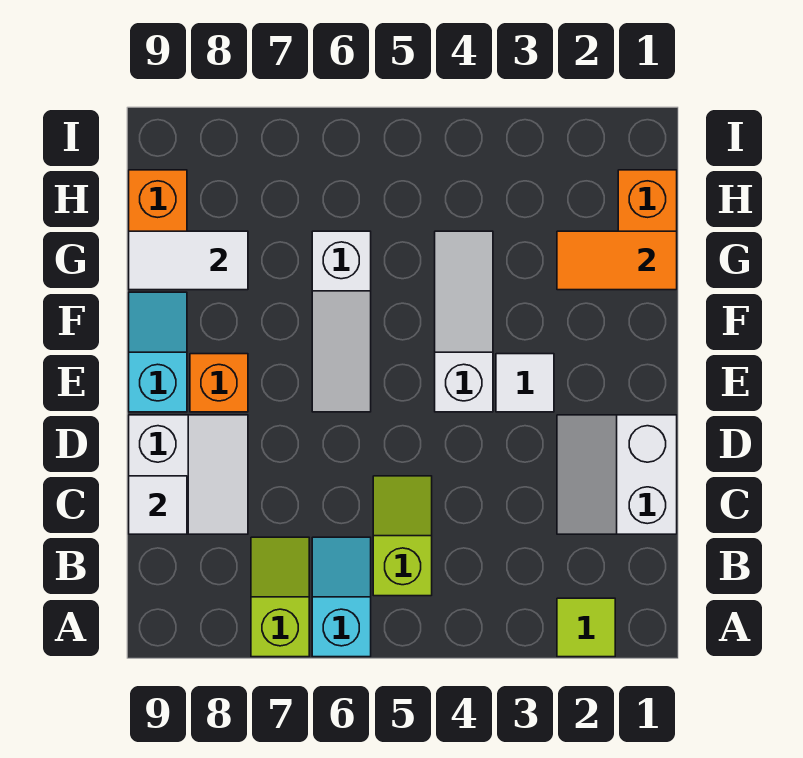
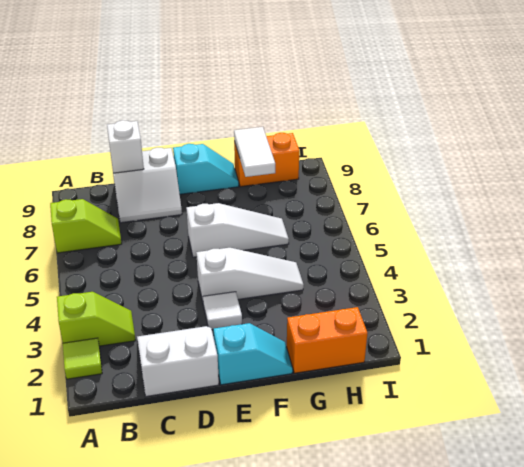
cyan 1x2 slope [312,537,371,657] -> cyan 1x2 slope moved to [213,323,293,385]
lime 1x2 slope [373,476,432,596] -> lime 1x2 slope moved to [57,292,135,346]
white 1x1 tile [129,476,187,534] -> white 1x1 brick [107,120,144,173]
white 1x3 slope [312,231,371,412] -> white 1x3 slope turned to [186,203,289,257]
orange 1x1 brick [190,354,248,412] -> none
orange 1x2 tile [557,231,677,290] -> none

